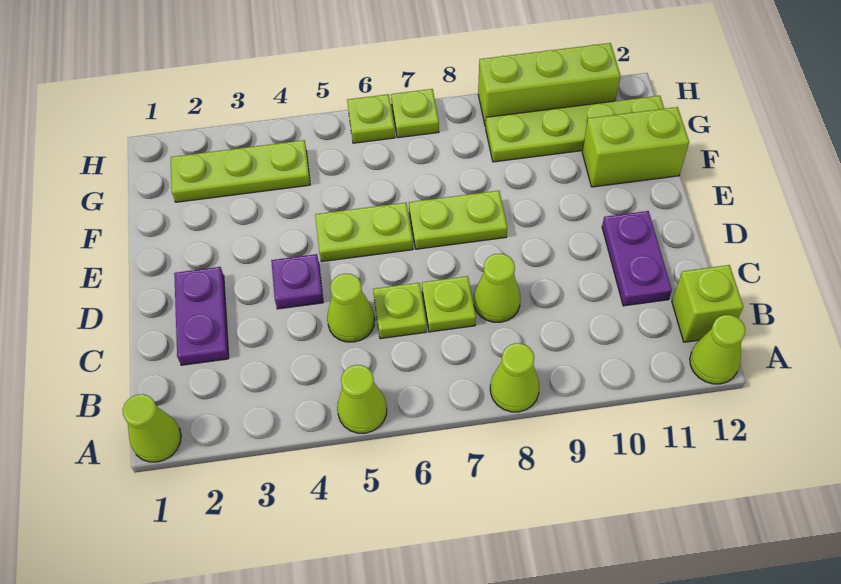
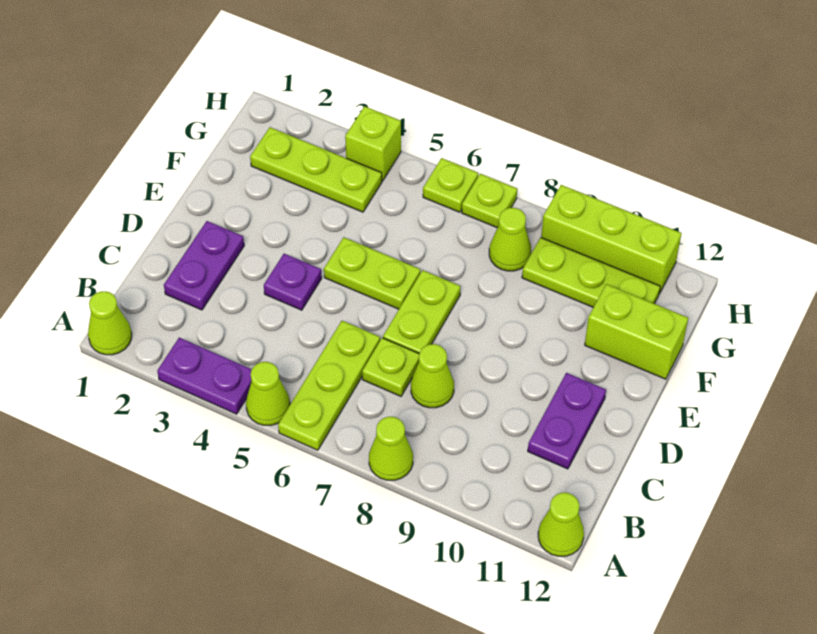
none -> purple 1x2 plate [157,338,252,414]
lime 1x1 brick [672,265,743,342] -> lime 1x1 brick moved to [345,106,401,181]
lime 1x1 cone [327,274,375,342] -> lime 1x1 cone moved to [489,208,531,271]
lime 1x1 plate [373,283,426,339] -> lime 1x3 plate [278,321,380,450]
lime 1x2 plate [409,191,507,249] -> lime 1x2 plate turned to [383,270,460,353]
lime 1x4 plate [486,96,664,162] -> lime 1x3 plate [522,238,660,307]

